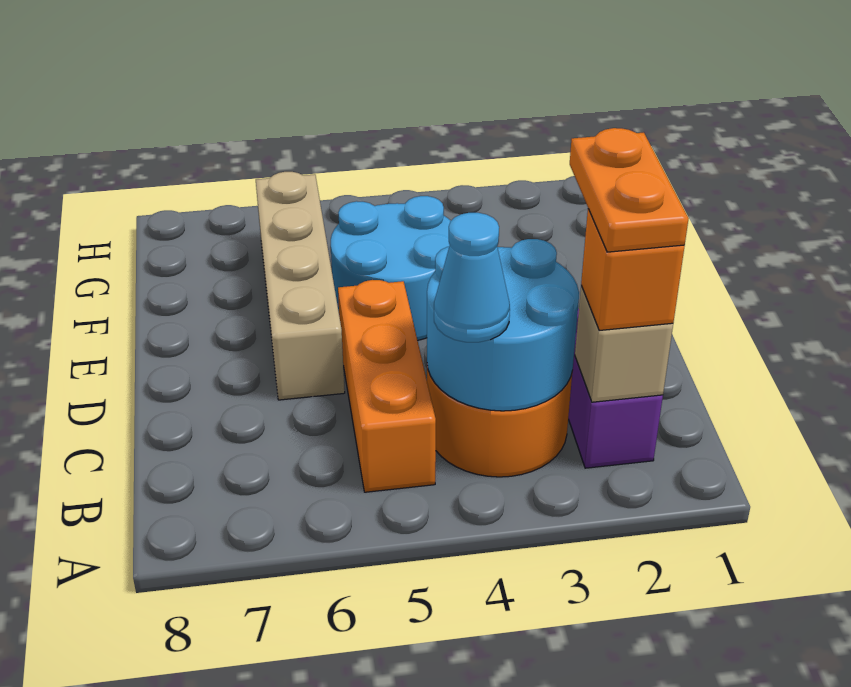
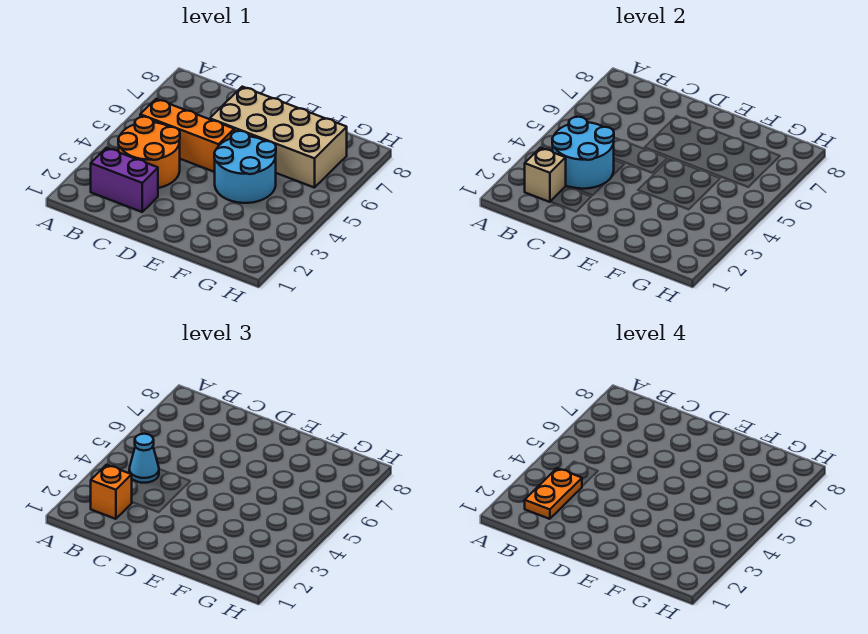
orange 1x2 plate [570,128,689,252] -> orange 1x2 plate turned to [525,468,582,519]
tan 1x4 brick [256,172,345,400] -> tan 2x4 brick [210,87,347,188]

